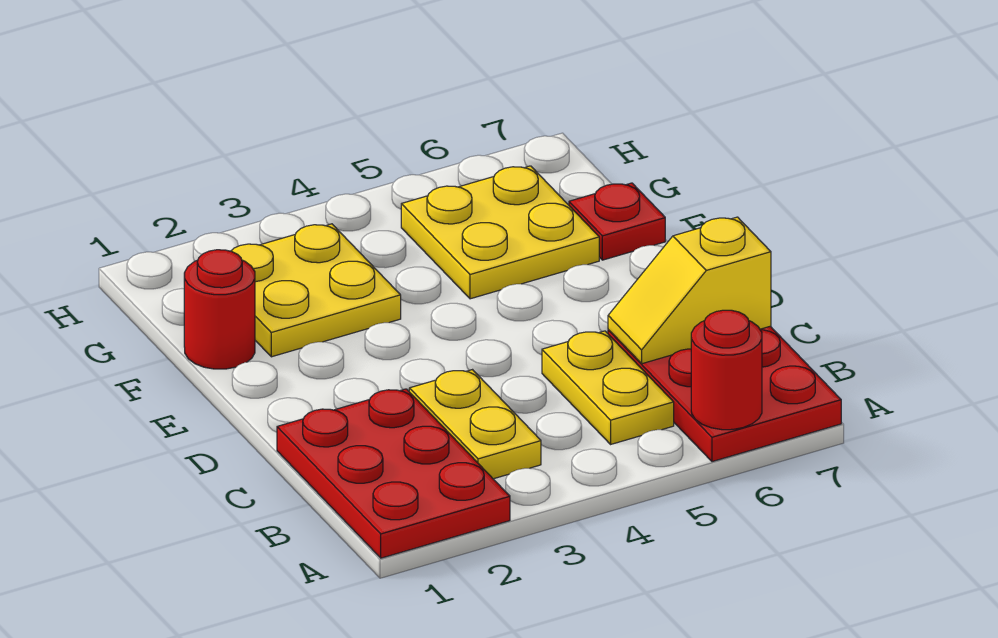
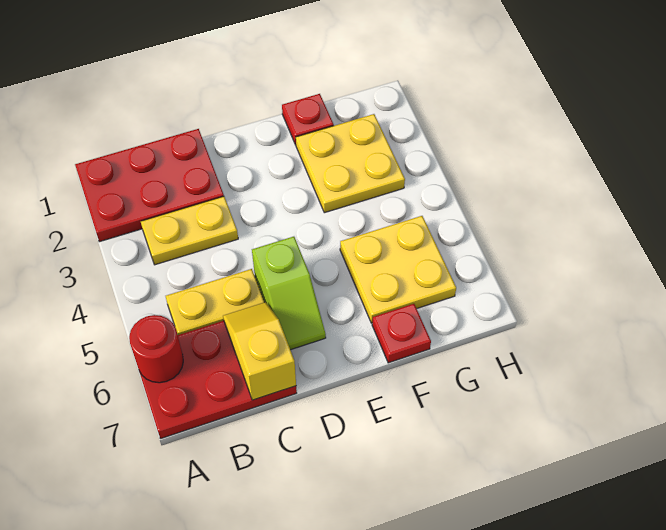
none -> lime 1x2 slope [252,237,326,350]
red 1x1 round brick [184,250,255,369] -> red 1x1 plate [282,94,334,145]

